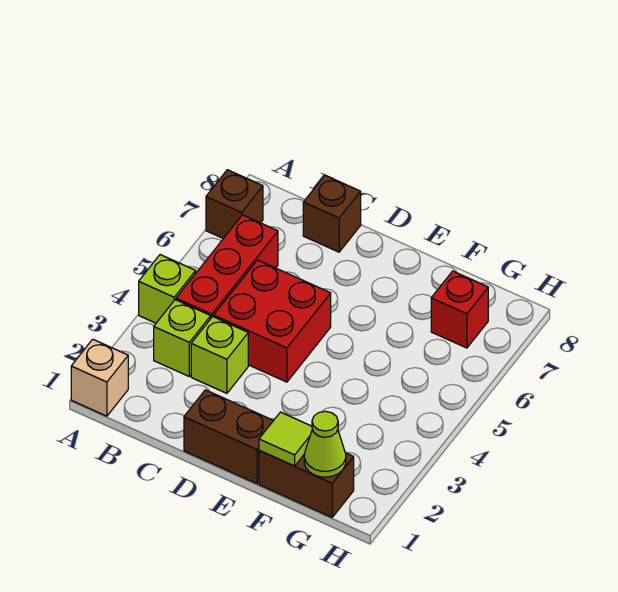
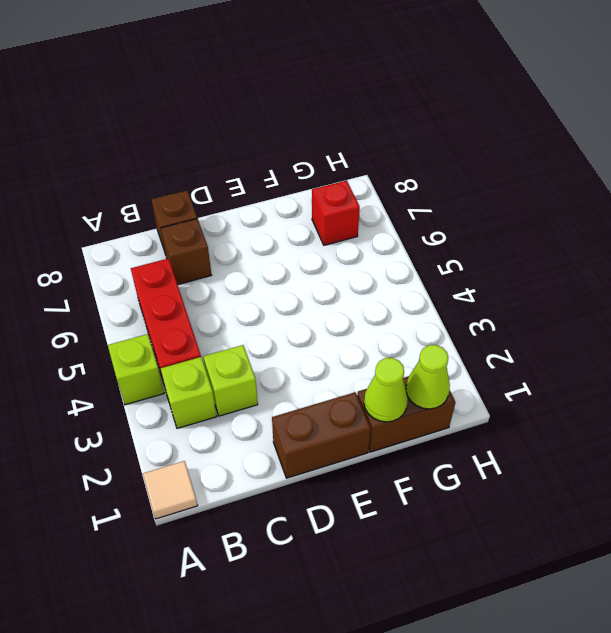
tan 1x1 brick [71,339,128,416] -> tan 1x1 tile [143,461,198,519]
brown 1x1 brick [206,170,263,239] -> brown 1x1 brick moved to [161,219,211,285]
red 2x2 brick [214,260,331,382] -> none
lime 1x1 tile [259,412,312,466] -> lime 1x1 cone [364,358,408,422]

